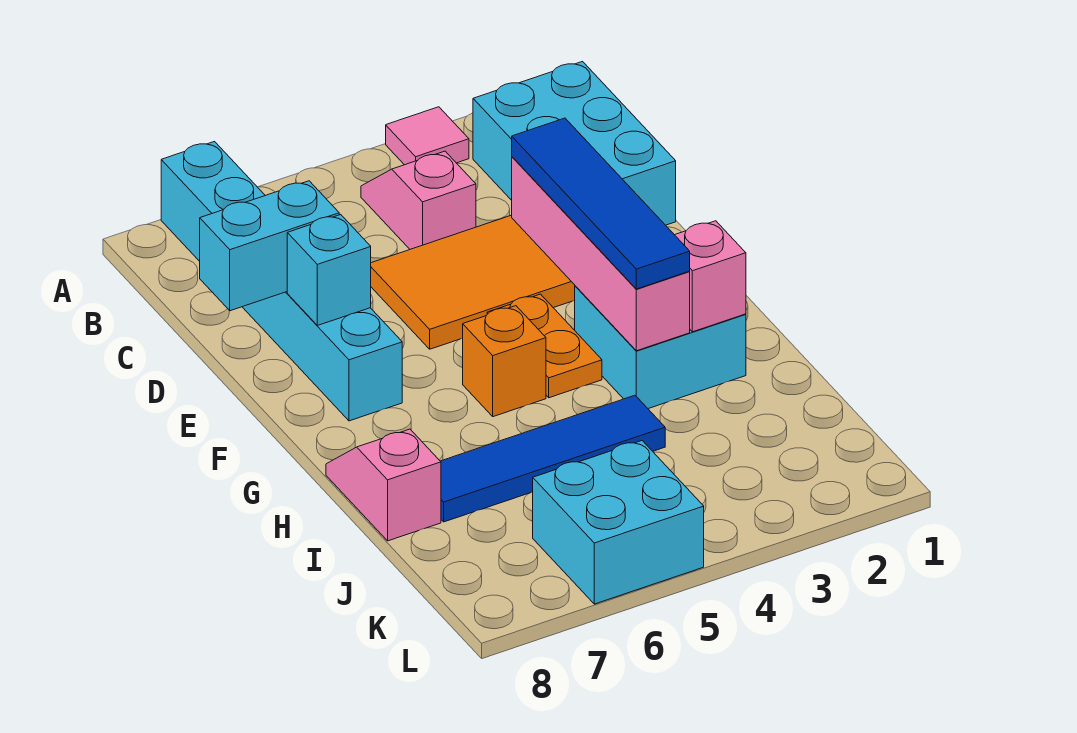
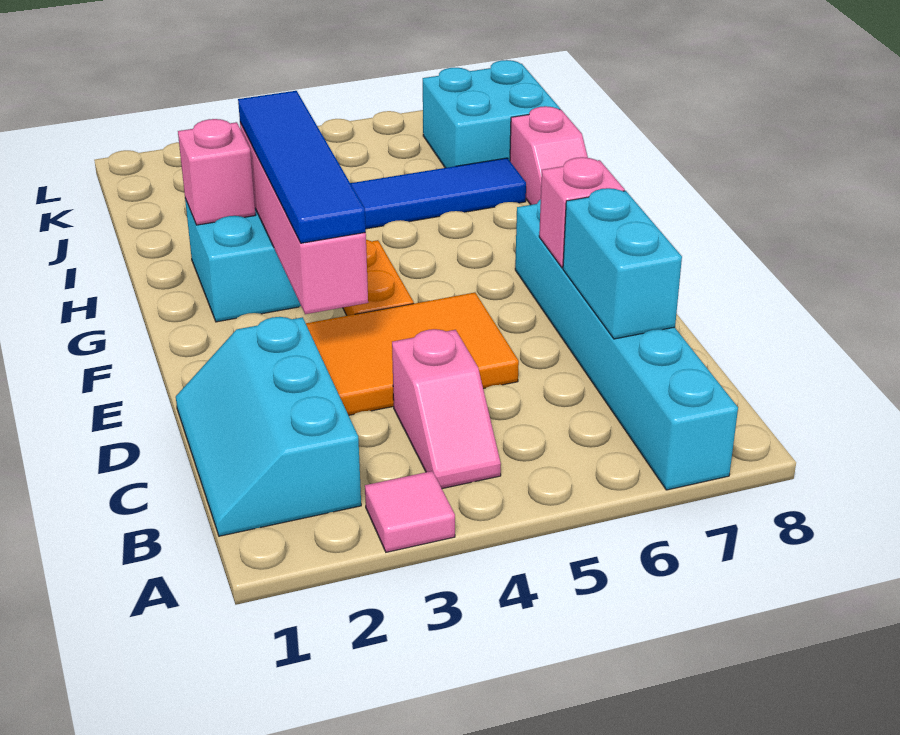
cyan 2x3 brick [473,62,676,225] -> cyan 2x3 slope [176,317,361,536]
cyan 1x2 brick [200,181,339,311] -> cyan 1x2 brick turned to [563,188,682,339]
cyan 1x1 brick [287,215,371,326] -> pink 1x1 brick [539,157,625,268]
orange 1x1 brick [463,306,546,417] -> none
cyan 2x2 brick [533,441,704,604] -> cyan 2x2 brick moved to [423,60,560,168]

